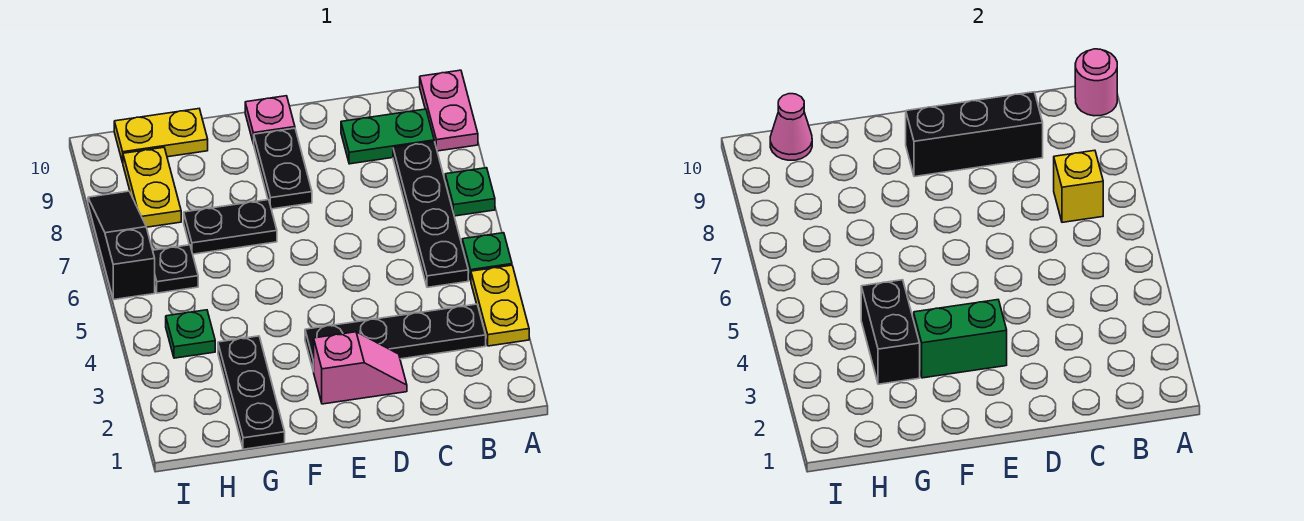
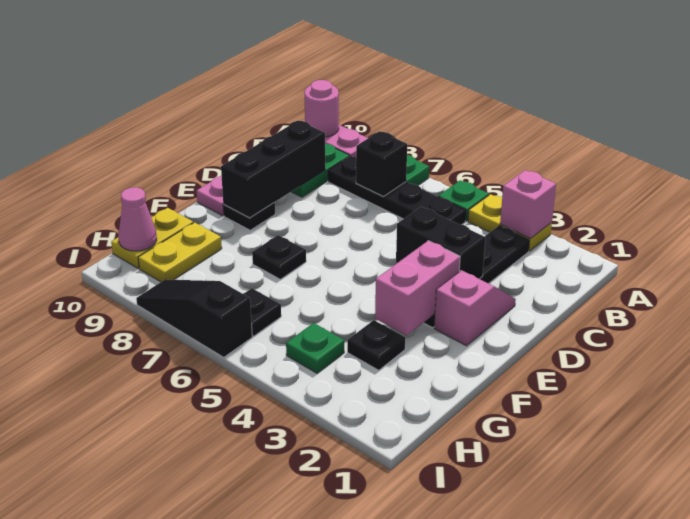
none -> pink 1x1 brick [500,170,556,239]
yellow 1x1 brick [1054,150,1103,222] -> black 1x1 brick [356,131,407,197]
green 1x2 brick [914,300,1007,378] -> pink 1x2 brick [375,241,460,335]
black 1x2 plate [254,128,312,209] -> black 1x1 plate [223,202,275,230]
black 1x2 plate [184,200,277,254] -> black 1x1 plate [252,235,306,279]
black 1x3 plate [218,336,285,449] -> black 1x1 plate [347,320,405,370]
black 1x2 brick [861,280,920,384] -> black 1x2 brick moved to [396,207,485,279]
yellow 1x2 plate [123,147,181,227] -> yellow 1x2 plate turned to [138,222,222,282]

